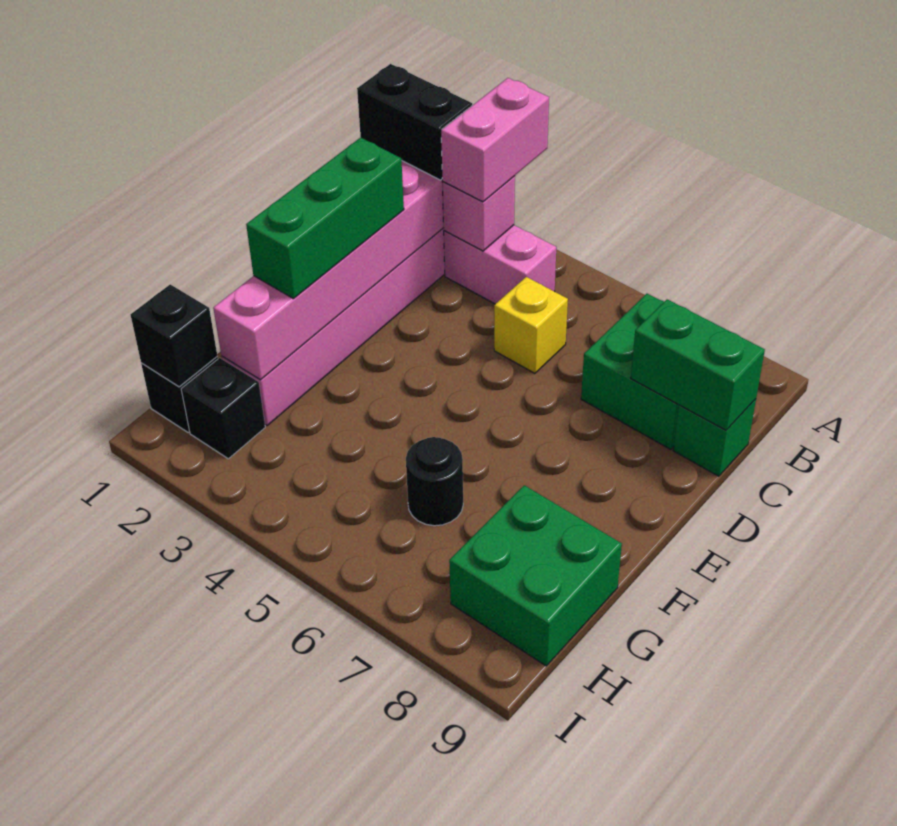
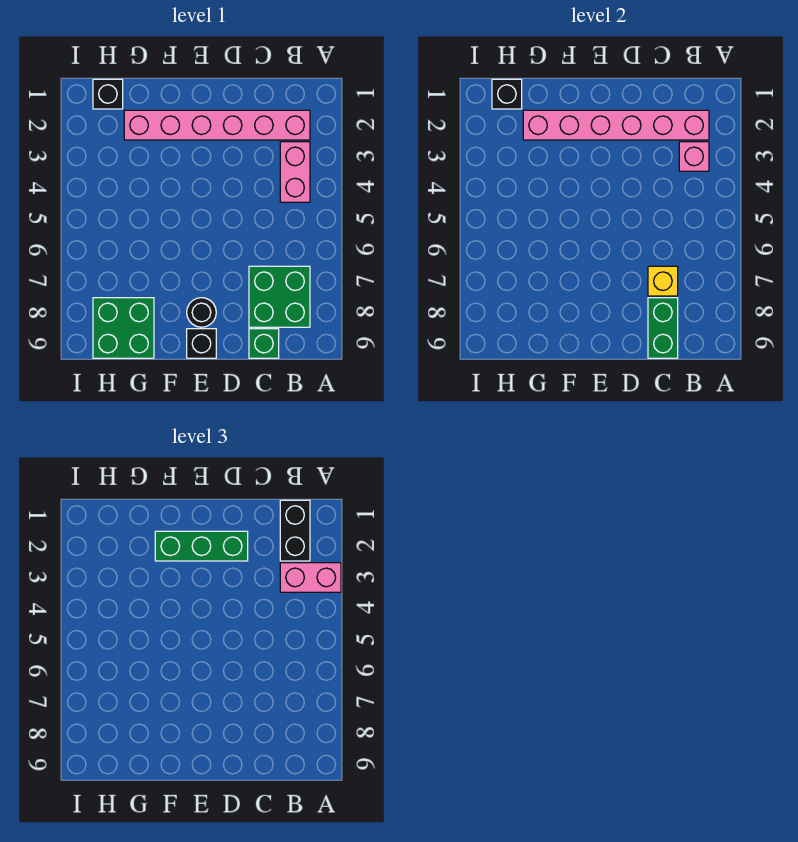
yellow 1x1 brick [494,277,568,373] -> yellow 1x1 brick moved to [648,266,678,296]
black 1x1 round brick [406,437,463,526] -> black 1x1 round brick moved to [187,298,216,327]
black 1x1 brick [181,358,265,459] -> black 1x1 brick moved to [187,329,216,358]

